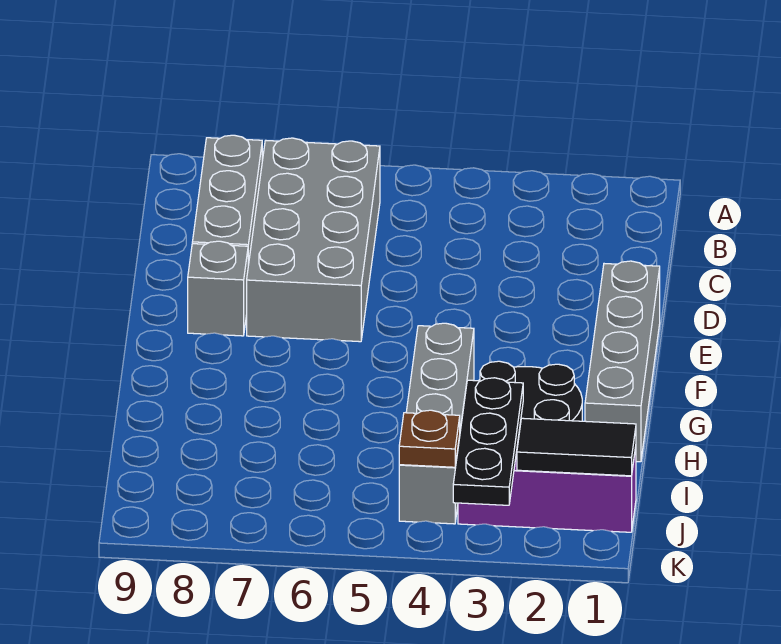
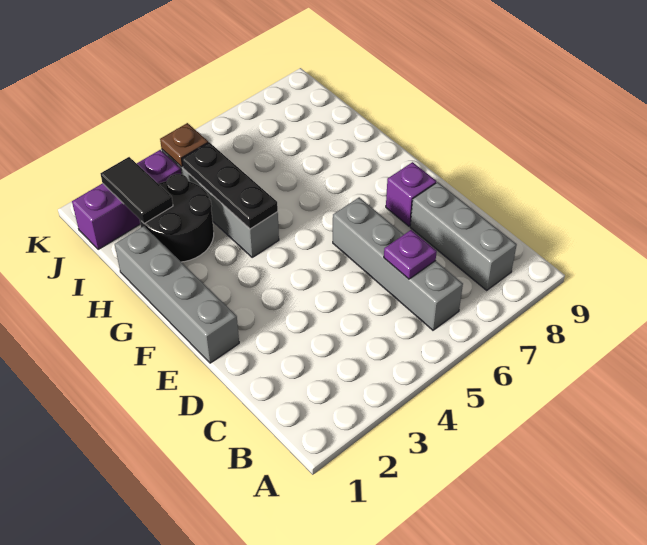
grey 2x4 brick [247,138,380,342] -> grey 1x4 brick [333,197,463,330]
none -> purple 1x1 plate [384,230,437,279]
grey 1x1 brick [188,241,248,336] -> purple 1x1 brick [386,162,437,226]
black 1x3 plate [453,378,523,505] -> black 1x3 plate moved to [182,142,278,229]
black 1x2 tile [517,418,636,476] -> black 1x2 tile turned to [101,157,173,224]

